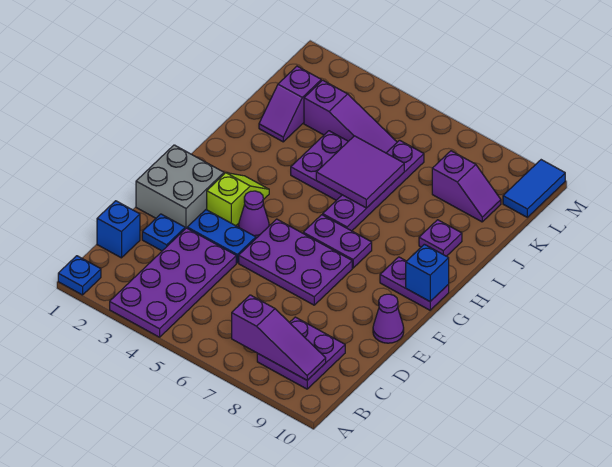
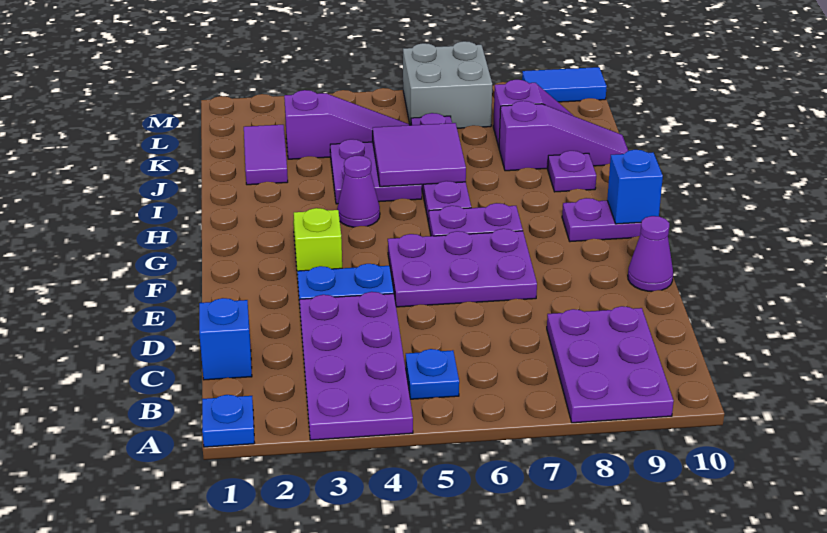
purple 1x3 slope [232,295,326,380] -> purple 1x3 slope moved to [499,101,628,171]
purple 2x2 plate [257,317,345,389] -> purple 2x3 plate [547,306,674,423]
blue 1x1 plate [142,214,185,251] -> blue 1x1 plate moved to [406,349,459,399]
grey 2x2 brick [136,145,224,229] -> grey 2x2 brick moved to [403,41,492,128]
purple 1x1 cone [239,191,269,238] -> purple 1x1 cone moved to [337,156,380,227]
purple 1x2 slope [259,66,321,142] -> purple 1x2 tile [244,125,288,185]
blue 1x2 tile [503,160,565,217] -> blue 1x2 tile turned to [522,67,607,102]

